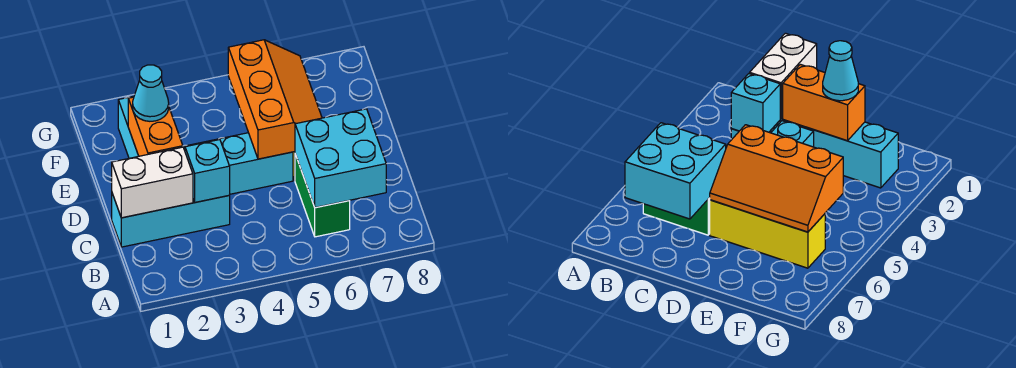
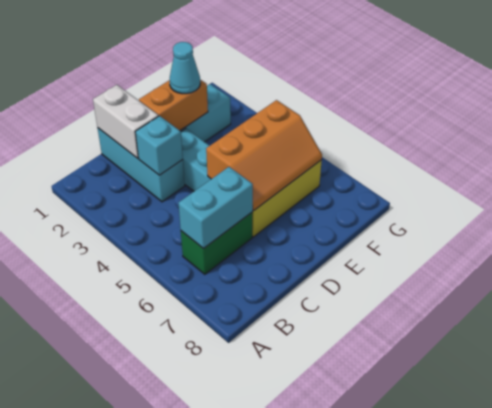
cyan 2x2 brick [295,109,386,208] -> cyan 1x2 brick [178,167,253,249]

